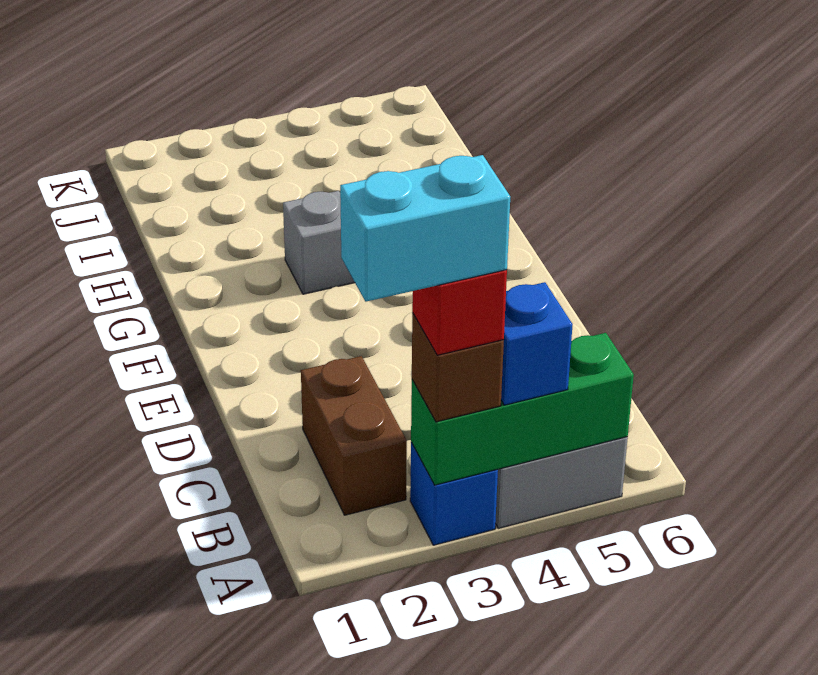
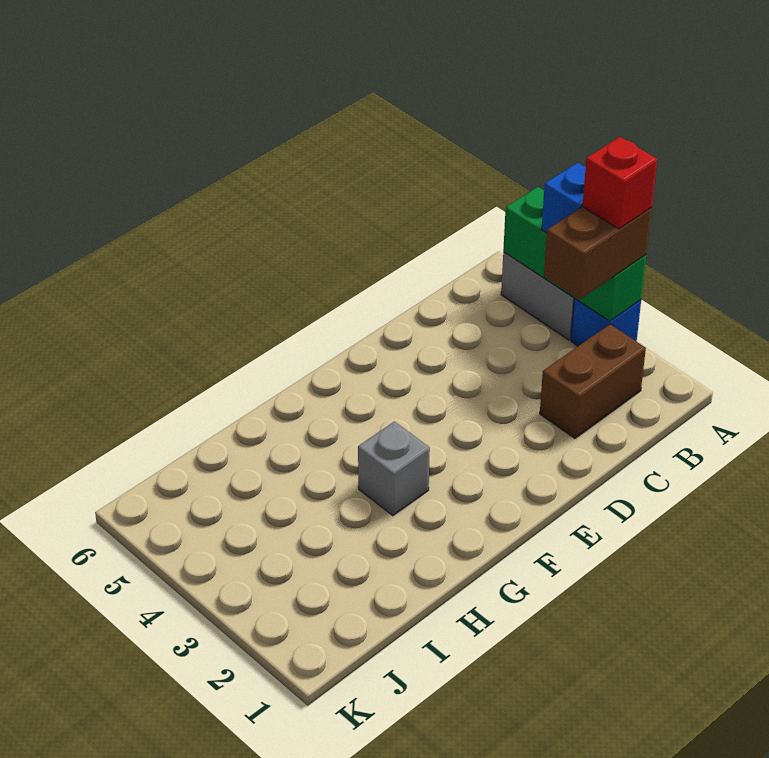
cyan 1x2 brick [340,155,510,302] -> none
brown 1x1 brick [412,313,504,422] -> brown 1x2 brick [544,207,652,299]

